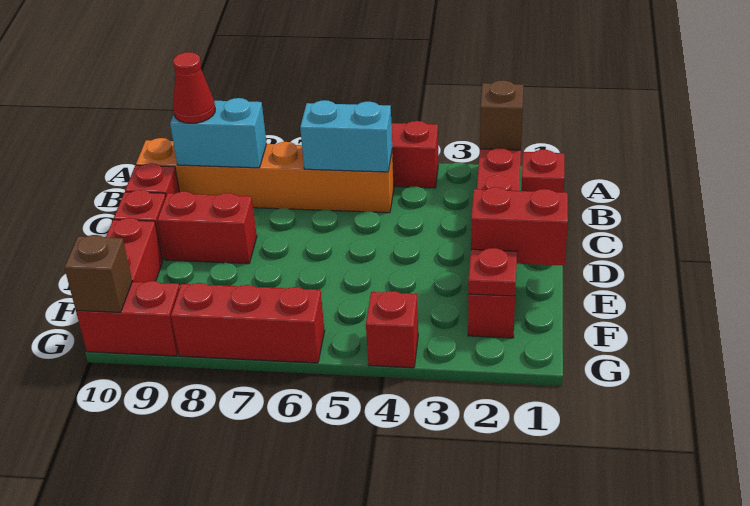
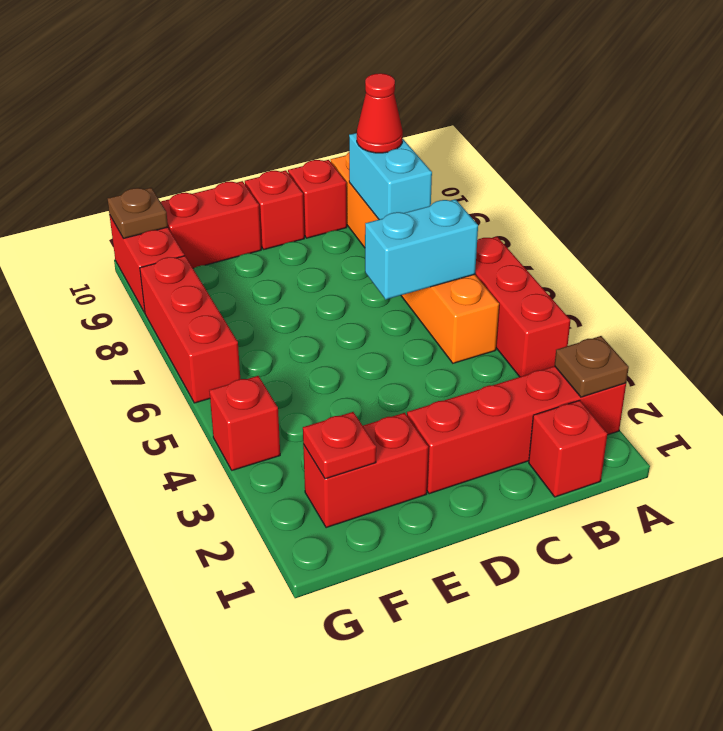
brown 1x1 brick [480,80,524,150] -> brown 1x1 plate [555,336,629,397]
cyan 1x2 brick [300,100,392,172] -> cyan 1x2 brick turned to [365,199,478,299]
red 1x2 brick [158,192,257,264] -> none
red 1x2 brick [471,187,568,266] -> none
brown 1x1 brick [64,235,132,312] -> brown 1x1 plate [107,188,168,239]

